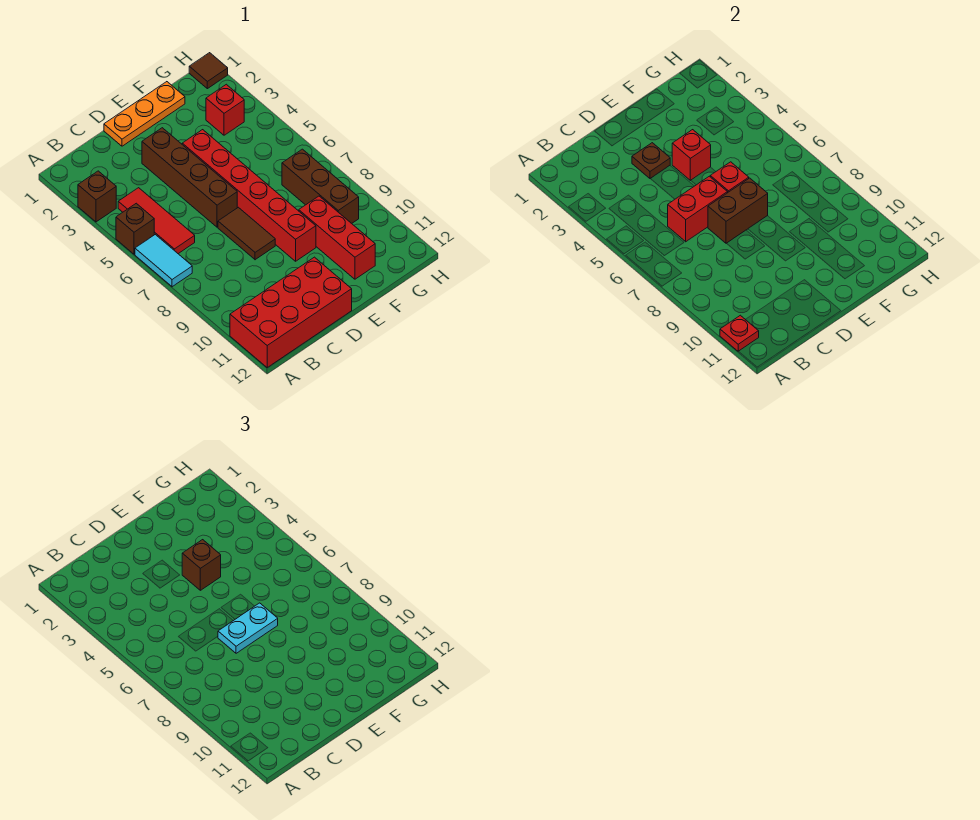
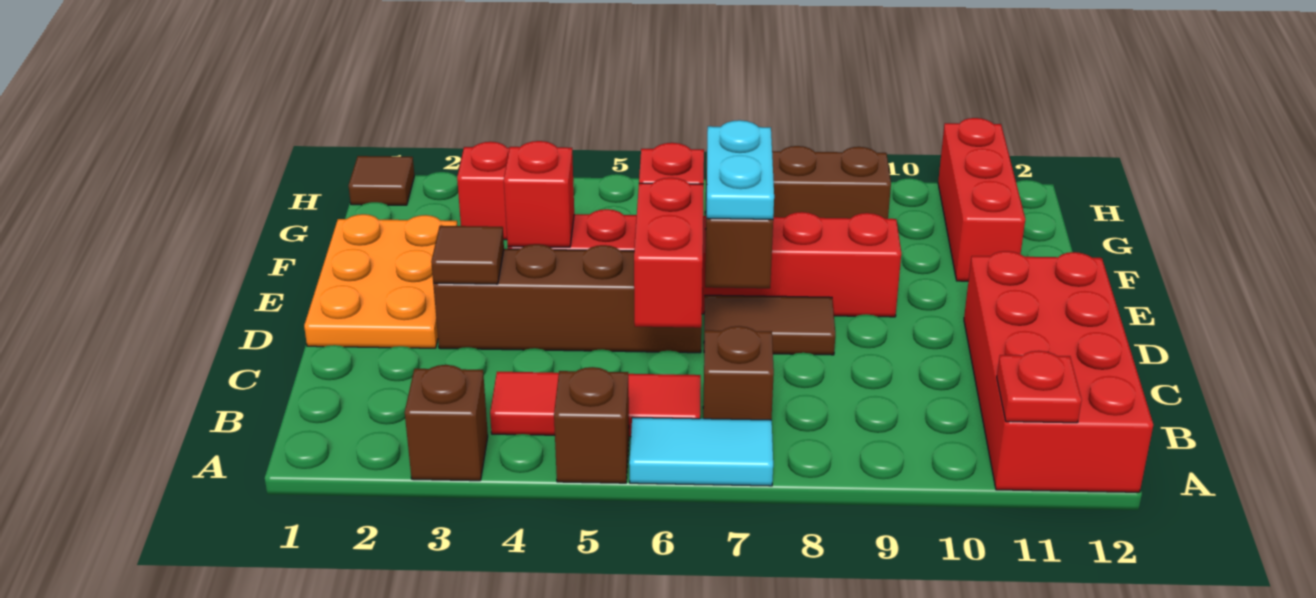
orange 1x3 plate [104,82,185,146] -> orange 2x3 plate [304,214,457,348]
brown 1x1 plate [632,143,670,179] -> brown 1x1 tile [431,226,504,284]
brown 1x1 brick [182,540,221,590] -> brown 1x1 brick moved to [703,326,774,420]
red 1x3 brick [299,196,375,279] -> red 1x3 brick turned to [938,118,1025,281]

